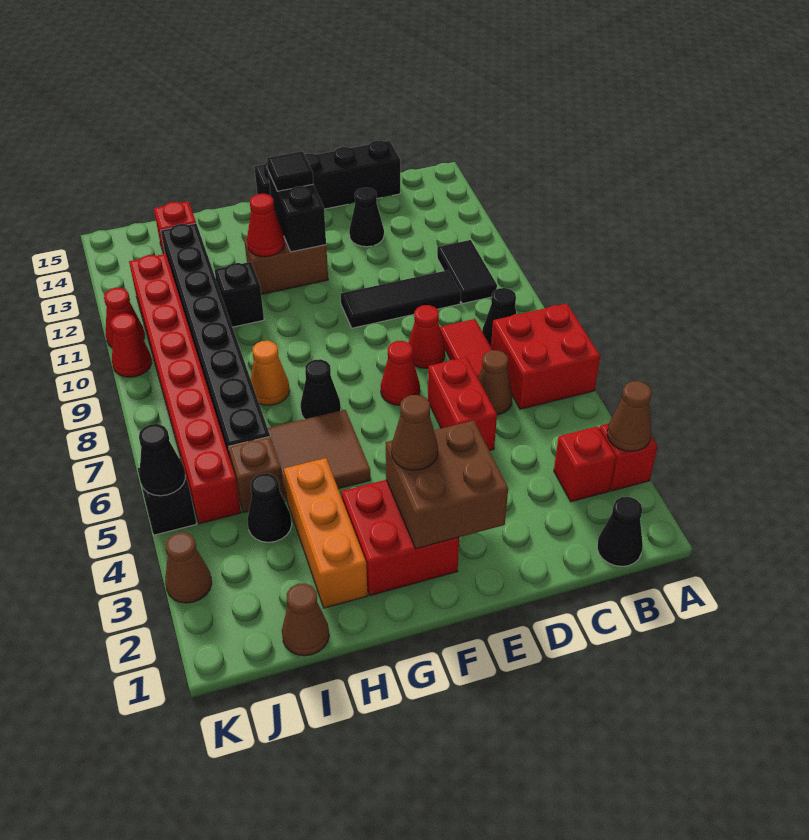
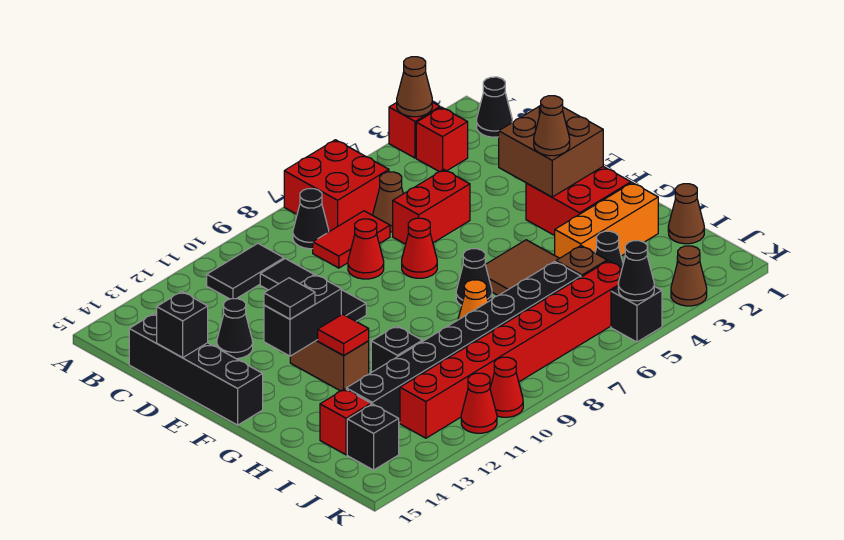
none -> black 1x1 brick [157,292,208,358]
red 1x1 cone [247,194,285,257] -> red 1x1 tile [318,314,369,356]
none -> black 1x1 brick [347,404,399,470]

